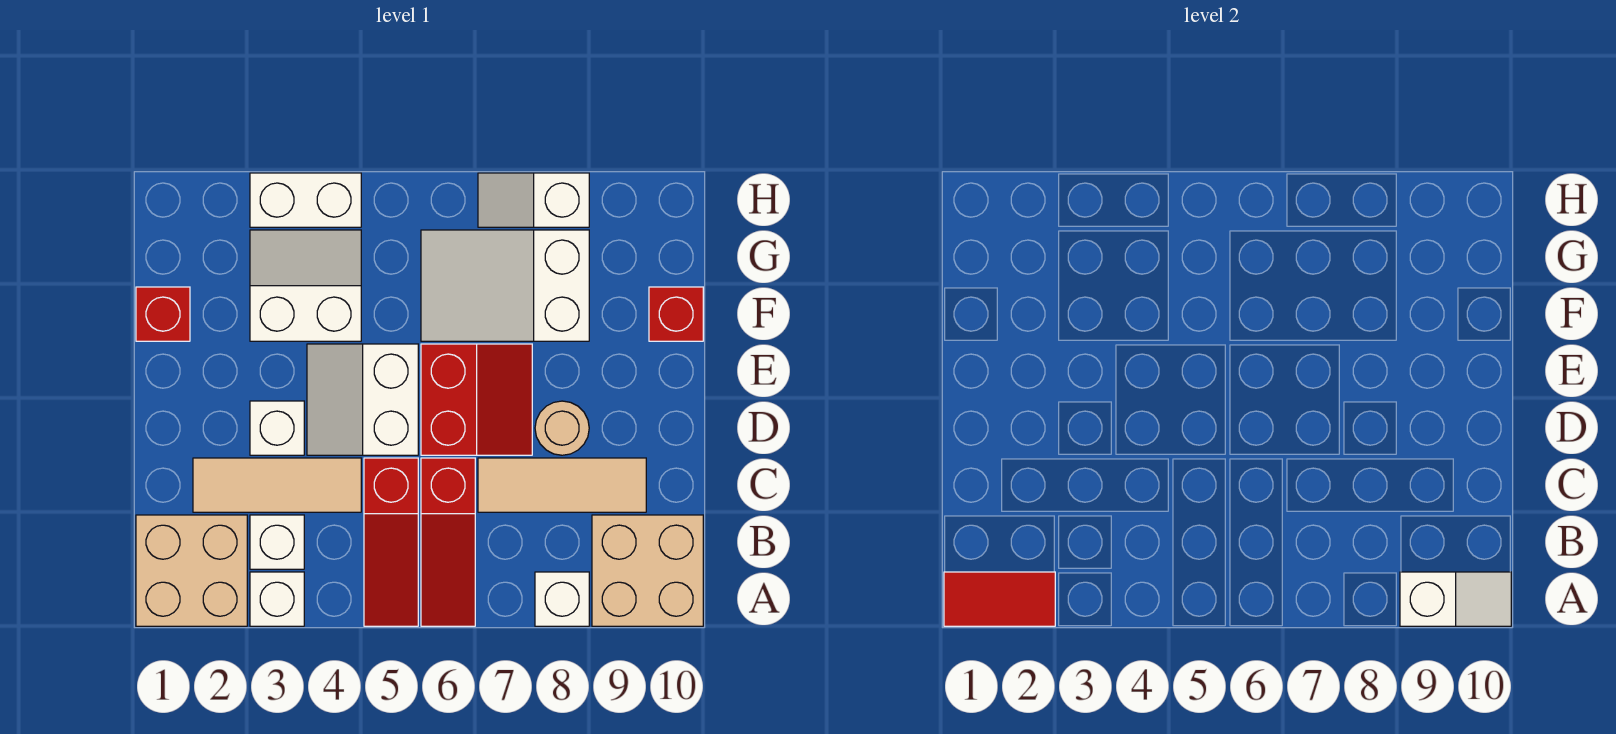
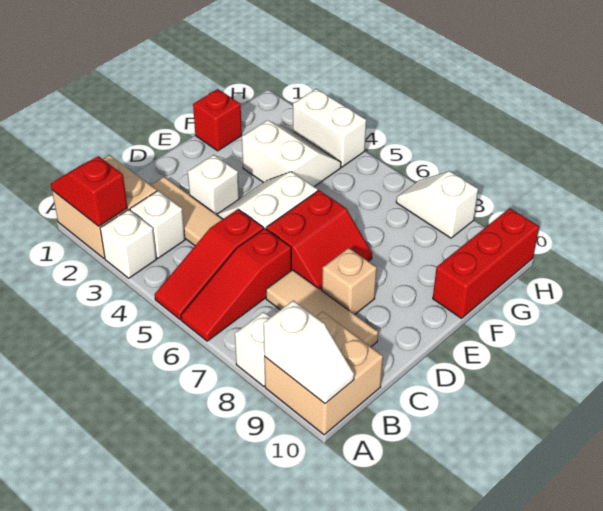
red 1x2 tile [944,572,1055,626] -> red 1x2 slope [51,156,127,226]
tan 1x1 round brick [535,401,589,455] -> tan 1x1 brick [322,248,377,314]
white 2x3 slope [421,230,589,341] -> none
red 1x1 brick [649,287,703,341] -> red 1x3 brick [433,208,539,318]

